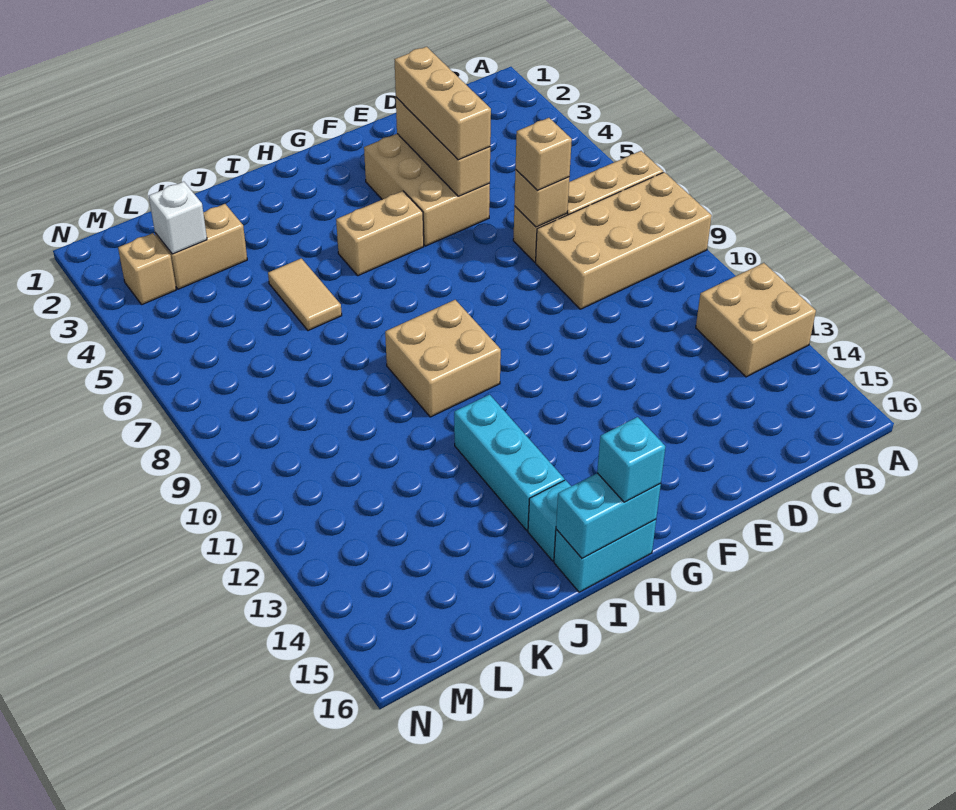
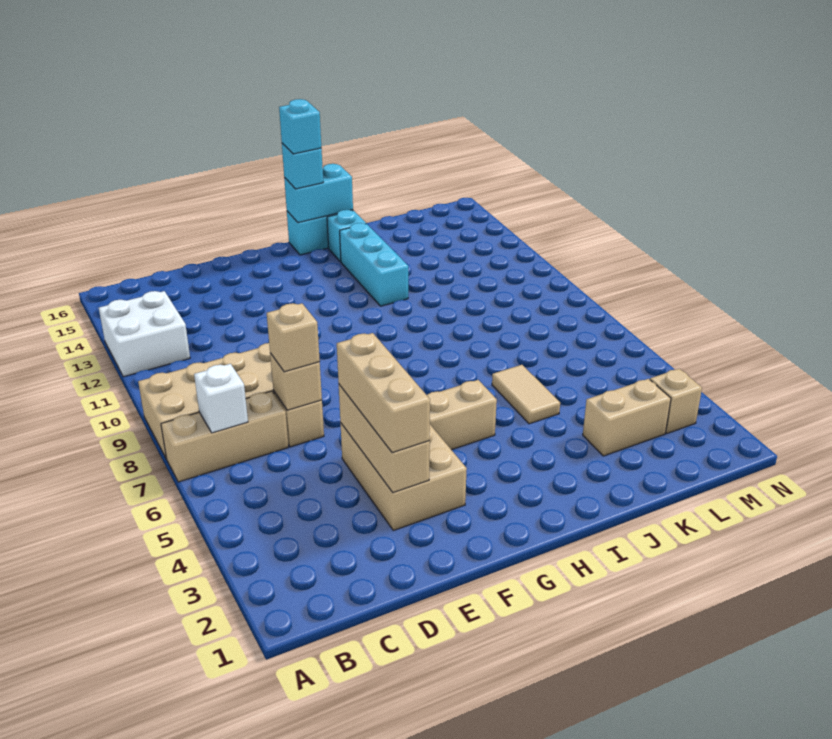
tan 2x2 brick [696,263,816,377] -> white 2x2 brick [99,291,190,377]
tan 2x2 brick [385,300,501,417] -> none
none -> cyan 1x1 brick [279,99,321,154]
white 1x1 brick [149,182,207,254] -> white 1x1 brick moved to [194,364,248,433]

